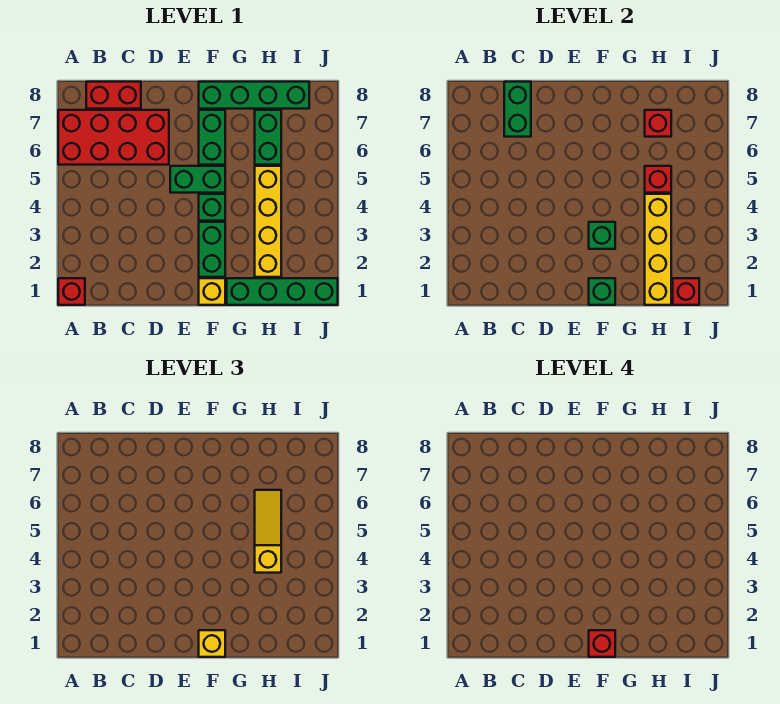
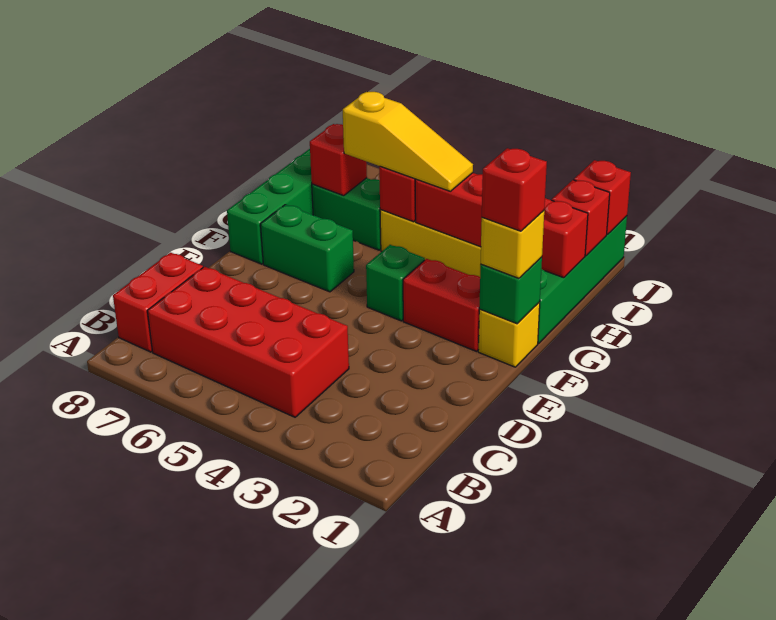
red 1x1 brick [58,278,85,305] -> red 1x1 brick moved to [574,160,631,234]
red 2x4 brick [58,110,169,165] -> red 2x4 brick turned to [148,267,349,417]
green 1x2 brick [504,82,531,137] -> none
green 1x2 brick [170,166,225,193] -> none
green 1x2 brick [199,222,225,277] -> red 1x2 brick [403,259,480,351]
green 1x1 brick [589,222,615,249] -> none
yellow 1x4 brick [645,194,671,305] -> red 1x4 brick [415,173,588,278]
yellow 1x3 slope [255,490,281,573] -> yellow 1x3 slope turned to [343,92,473,191]

